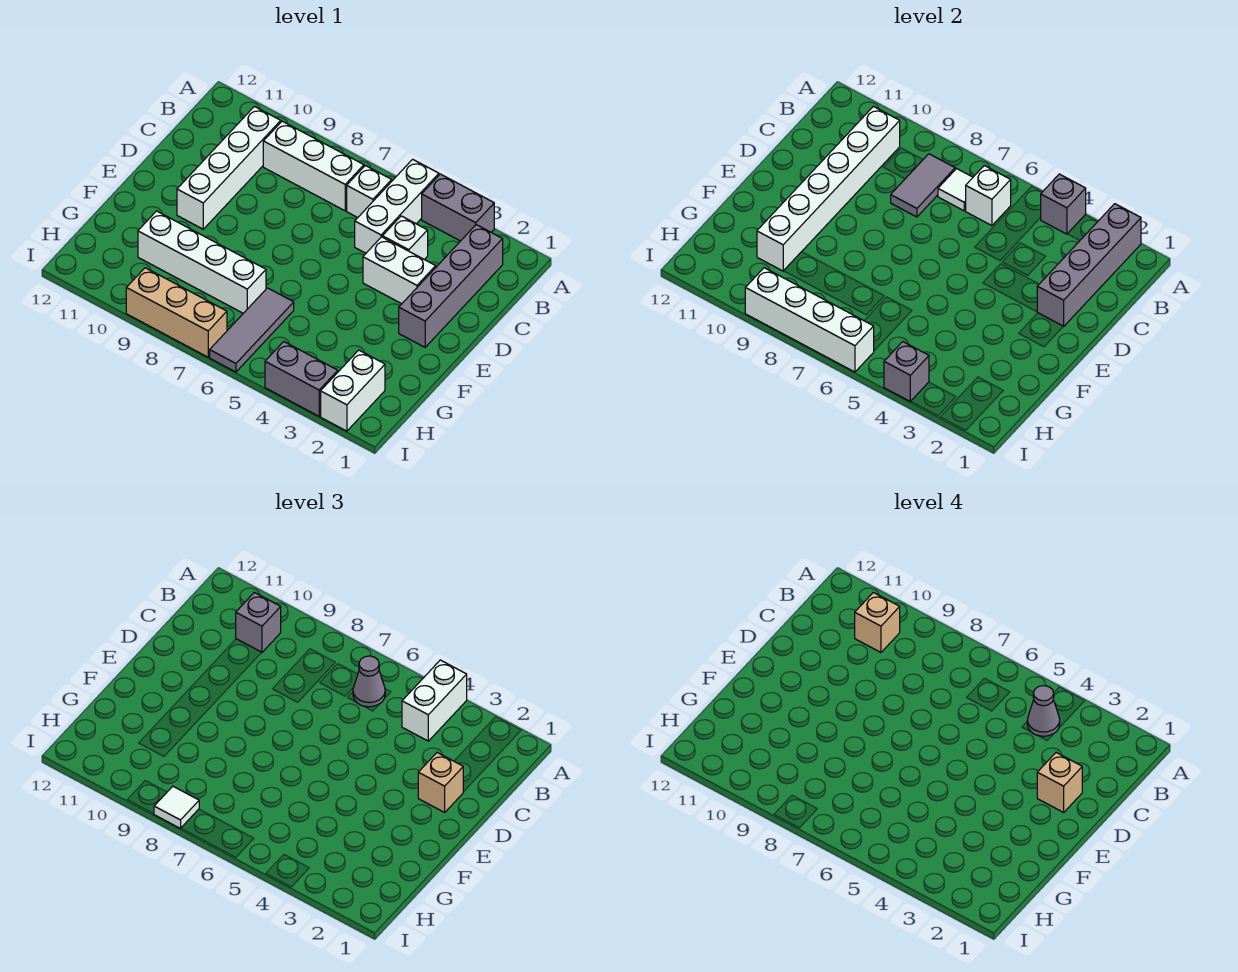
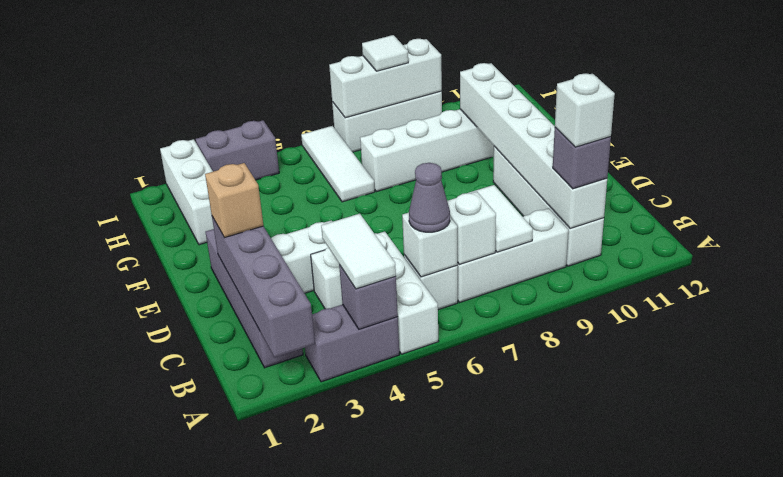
white 1x2 brick [402,660,467,741] -> white 1x2 tile [321,214,396,289]
grey 1x1 cone [1027,686,1060,736] -> none
white 1x1 tile [938,169,973,211] -> white 1x1 brick [447,192,496,264]
grey 1x2 tile [891,154,955,217] -> white 1x2 tile [469,185,533,252]
tan 1x1 brick [855,592,900,652] -> white 1x1 brick [555,73,615,147]
tan 1x1 brick [1037,753,1082,812] -> none
grey 1x3 tile [210,288,294,372] -> white 1x3 tile [301,126,375,202]
white 1x2 brick [321,350,385,431] -> white 1x3 brick [160,139,214,245]
grey 1x1 brick [884,342,929,402] -> none
white 1x4 brick [745,268,874,372] -> white 1x3 brick [329,39,442,118]
tan 1x3 brick [126,268,227,357] -> white 1x3 brick [332,91,442,152]

